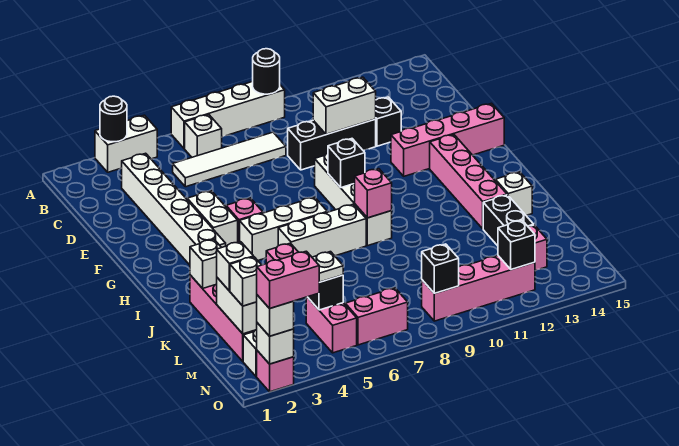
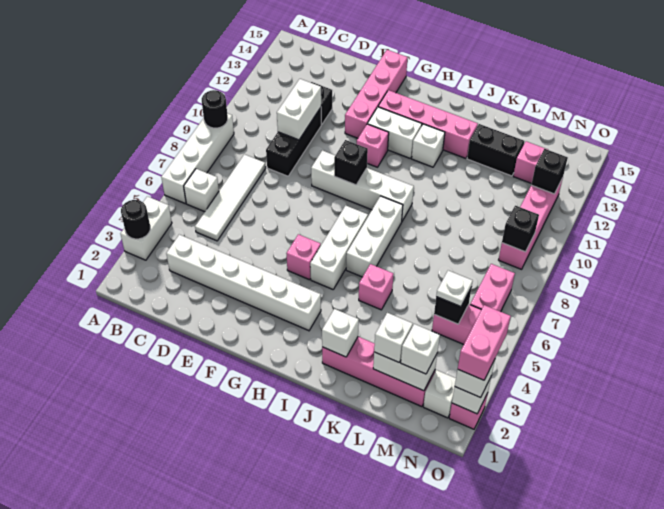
white 1x2 brick [187,191,238,246] -> white 1x2 brick moved to [368,107,422,159]
pink 1x1 brick [355,169,392,218] -> pink 1x1 brick moved to [357,124,389,167]
white 1x1 brick [495,172,532,216] -> white 1x1 brick moved to [412,124,445,167]

